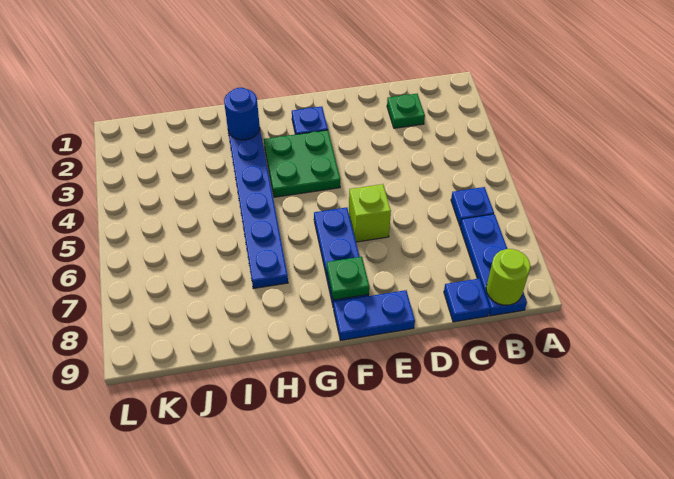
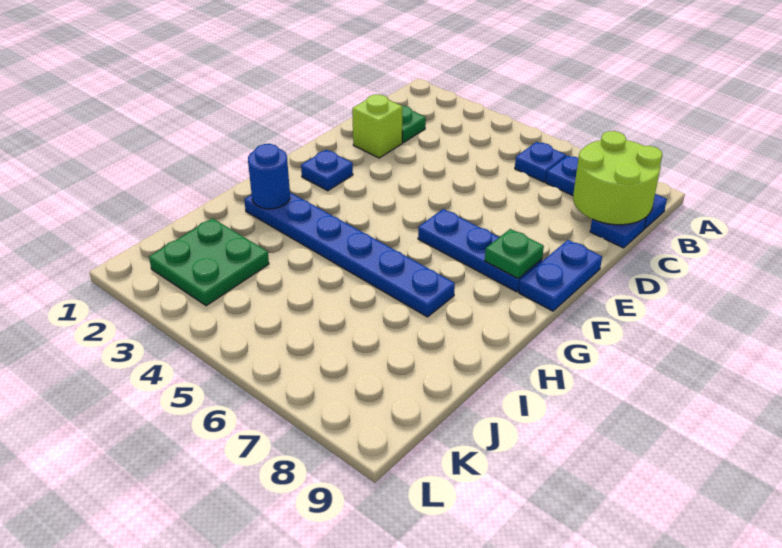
lime 1x1 round brick [486,249,530,305] -> lime 2x2 round brick [573,131,662,225]
lime 1x1 brick [349,184,391,242] -> lime 1x1 brick moved to [352,95,403,158]
green 2x2 plate [264,130,340,197] -> green 2x2 plate moved to [149,218,269,306]

